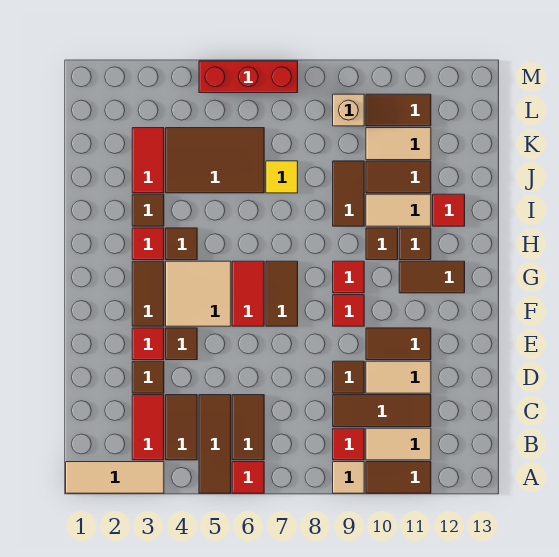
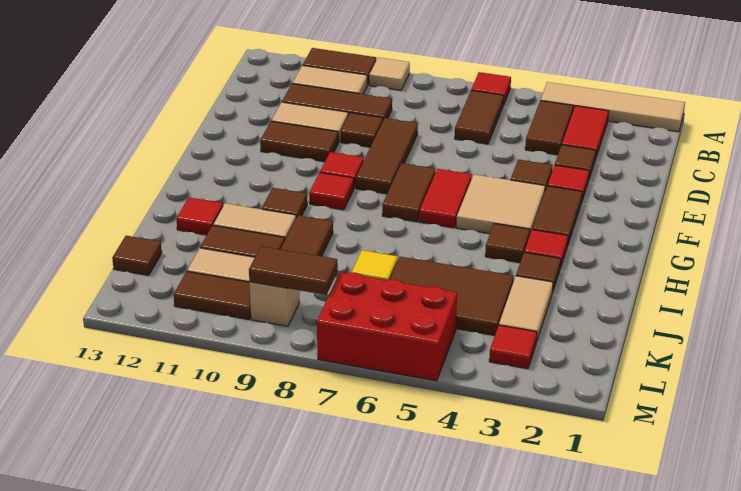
tan 1x3 tile [66,462,164,493] -> tan 1x4 tile [540,82,685,132]
brown 1x3 tile [199,395,231,493] -> brown 1x3 tile moved to [356,118,418,194]
red 1x1 tile [333,428,364,460] -> red 1x1 tile moved to [489,325,537,369]
brown 1x2 tile [399,261,465,293] -> brown 1x2 tile moved to [249,246,338,295]
brown 1x1 tile [399,228,431,260] -> brown 1x1 tile moved to [112,236,162,275]
red 1x2 tile [132,128,164,193] -> tan 1x2 tile [499,276,553,342]
red 1x3 brick [199,61,298,93] -> red 2x3 brick [317,272,457,381]

